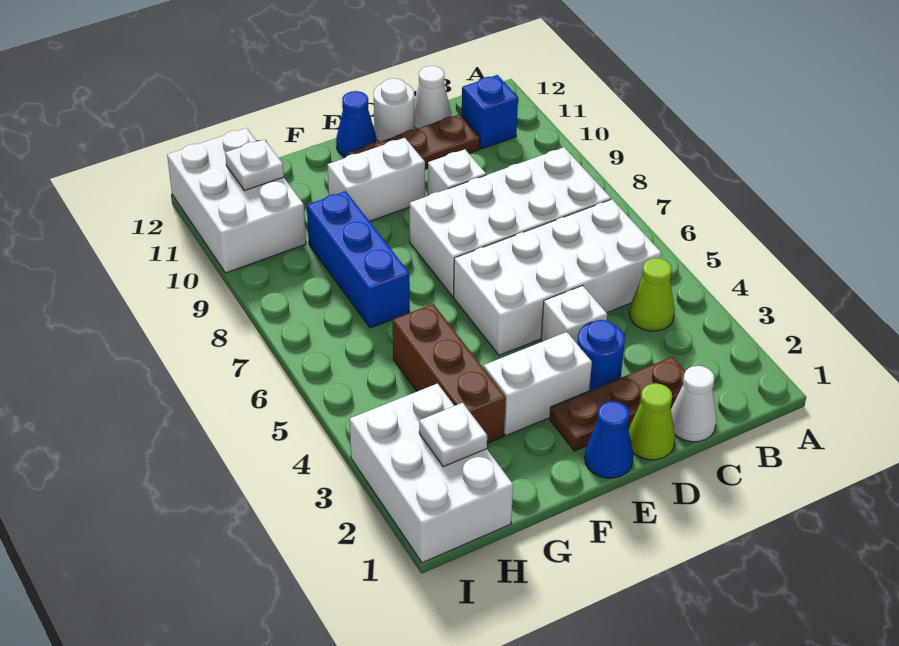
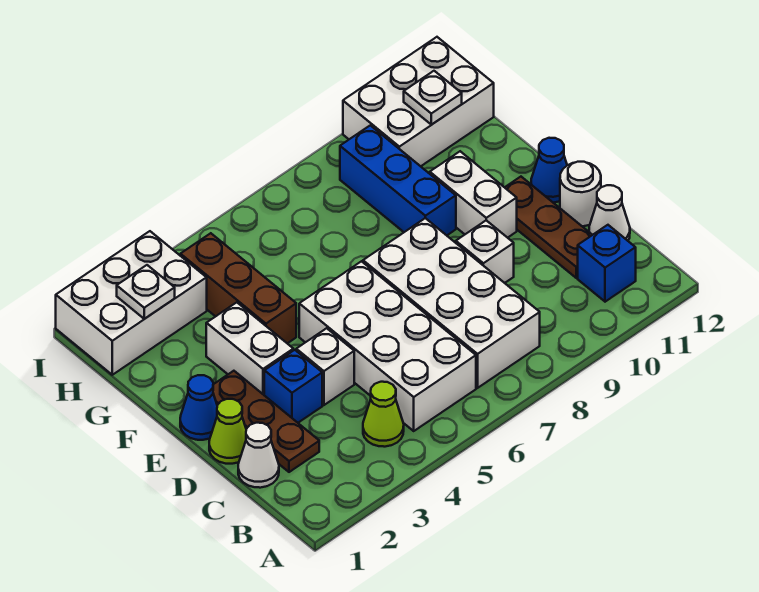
blue 1x1 round brick [577,320,625,391] -> blue 1x1 brick [264,350,322,423]
brown 1x3 brick [393,304,506,444] -> brown 1x3 brick turned to [180,233,296,343]
blue 1x3 brick [307,191,410,328] -> blue 1x3 brick turned to [340,125,456,235]

